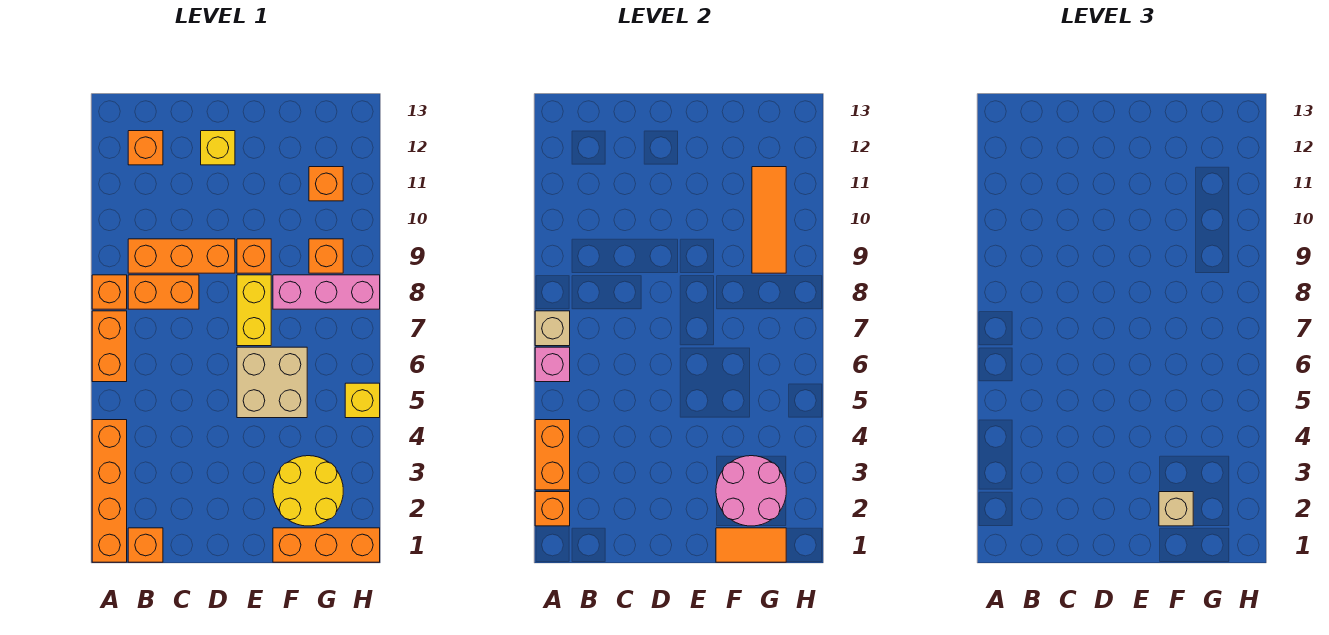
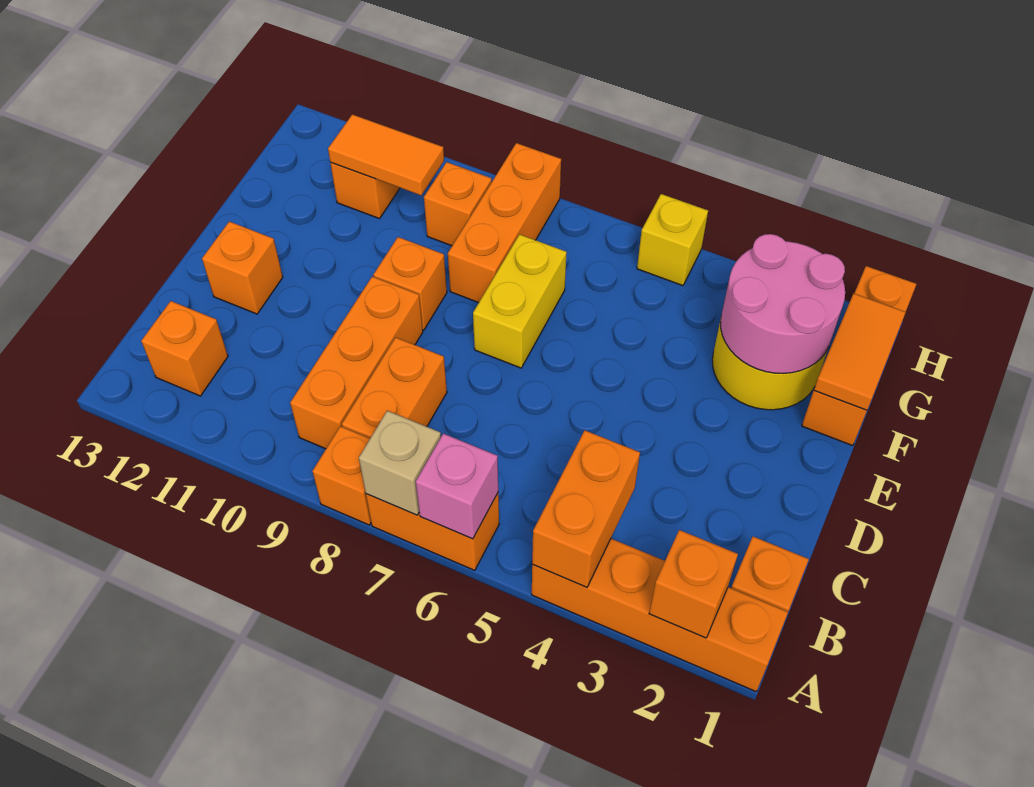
orange 1x2 brick [535,420,570,490] -> orange 1x2 brick turned to [532,430,640,587]
yellow 1x1 brick [201,131,235,165] -> orange 1x1 brick [202,221,283,314]
tan 2x2 brick [237,347,307,418] -> none
yellow 1x2 brick [237,275,271,346] -> yellow 1x2 brick turned to [473,234,567,368]
tan 1x1 brick [1159,492,1193,526] -> none
pink 1x3 brick [273,275,380,309] -> orange 1x3 brick [448,143,561,303]
orange 1x3 tile [752,167,786,273] -> orange 1x2 tile [328,114,444,195]

